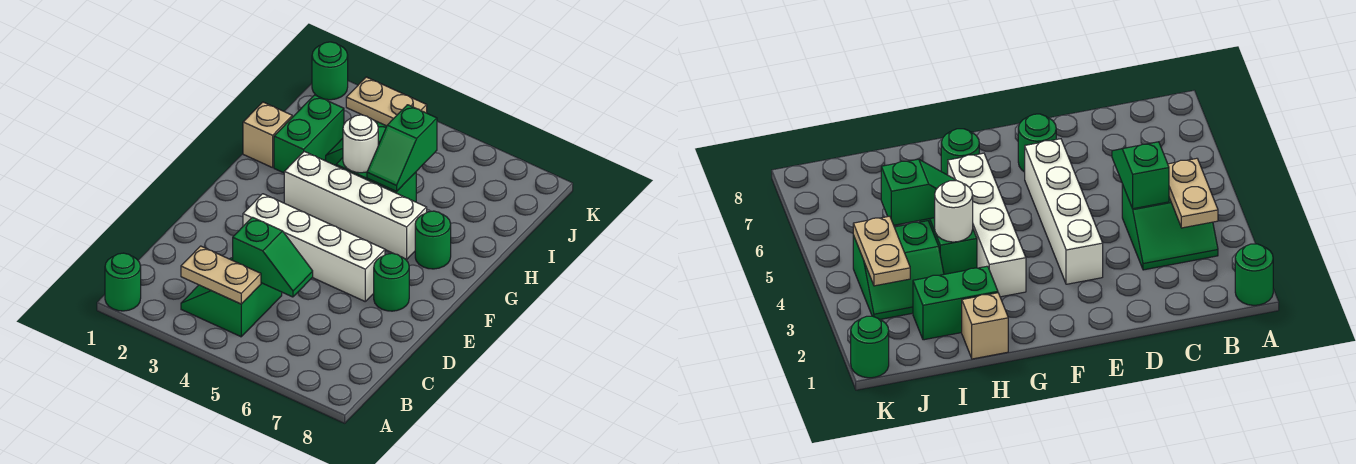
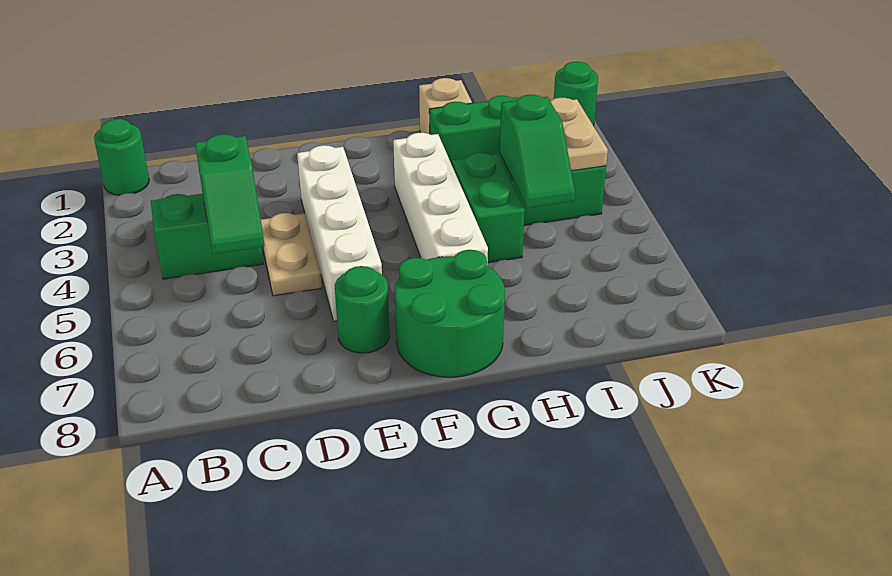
tan 1x2 plate [181,246,261,304] -> tan 1x2 plate moved to [261,213,322,296]
green 1x1 round brick [415,211,451,269] -> green 2x2 round brick [395,250,505,377]
white 1x1 round brick [343,115,378,173] -> none
green 1x2 slope [367,105,437,192] -> green 1x2 slope turned to [500,95,575,208]

